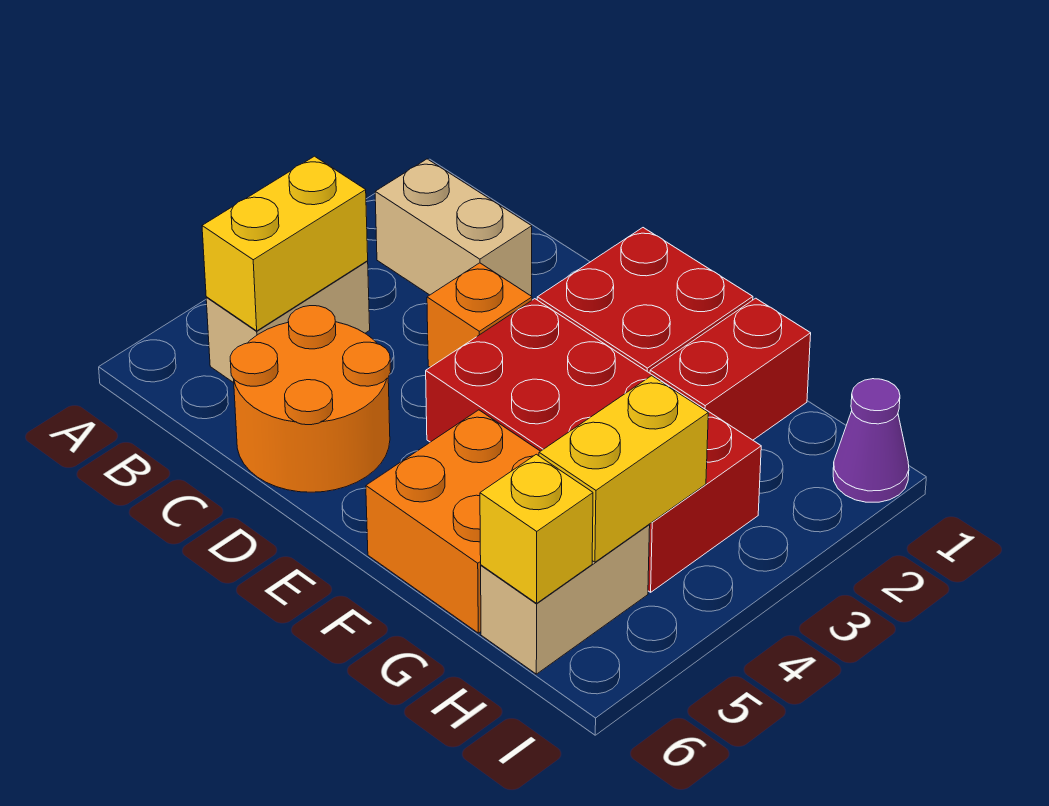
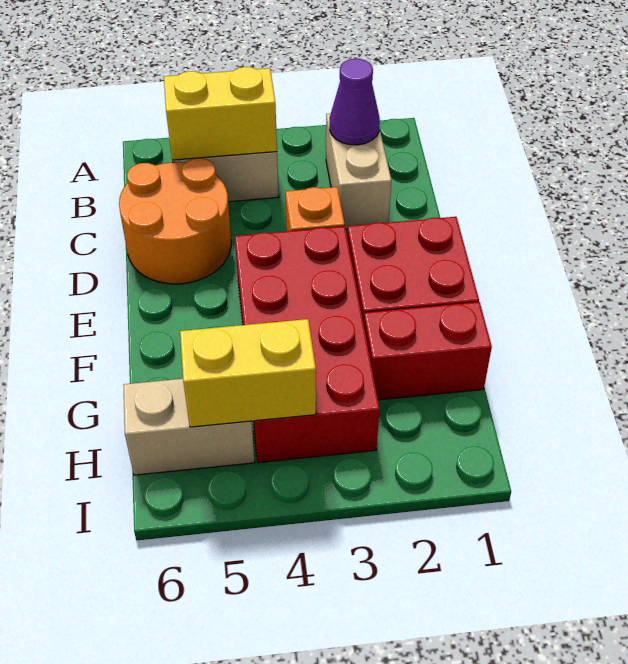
orange 2x2 brick [366,410,540,633] -> none
yellow 1x1 brick [480,454,593,603] -> none
purple 1x1 cone [833,379,909,502] -> purple 1x1 cone moved to [330,59,380,145]

